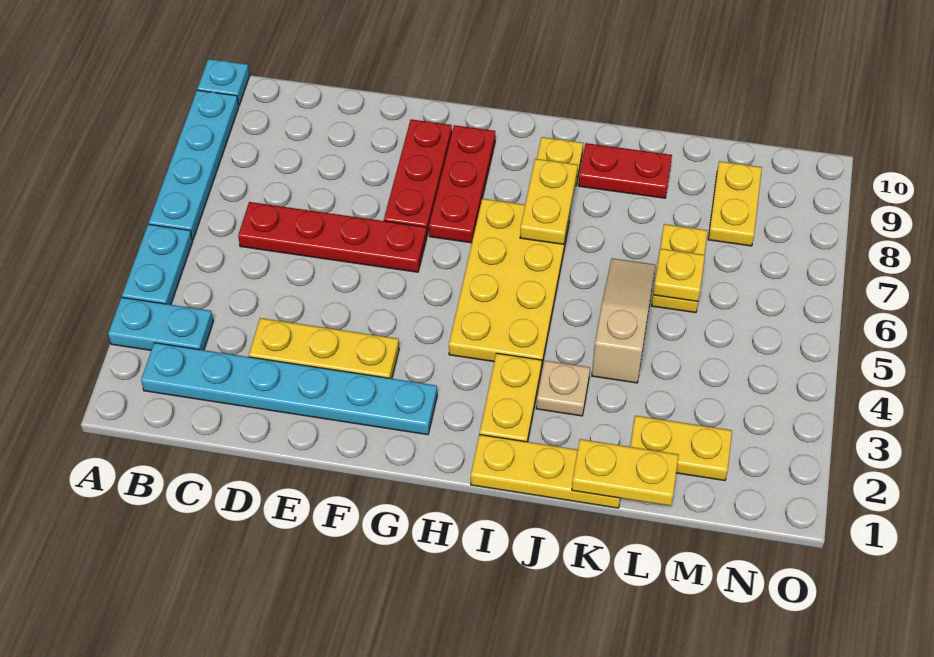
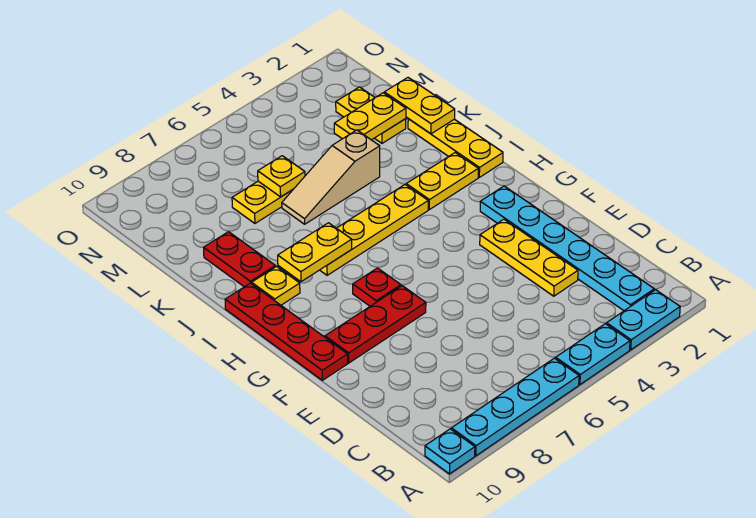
cyan 1x2 plate [108,297,213,350] -> cyan 1x2 plate turned to [607,290,680,350]
red 1x4 plate [238,202,427,272] -> red 1x4 plate moved to [225,283,348,380]
red 1x3 plate [429,125,495,243] -> red 1x1 plate [353,268,401,306]
yellow 2x4 plate [449,199,570,368] -> yellow 1x4 plate [320,185,428,275]
tan 1x1 plate [536,360,590,416] -> none
yellow 1x2 plate [708,161,762,246] -> yellow 1x2 plate moved to [334,93,406,140]

